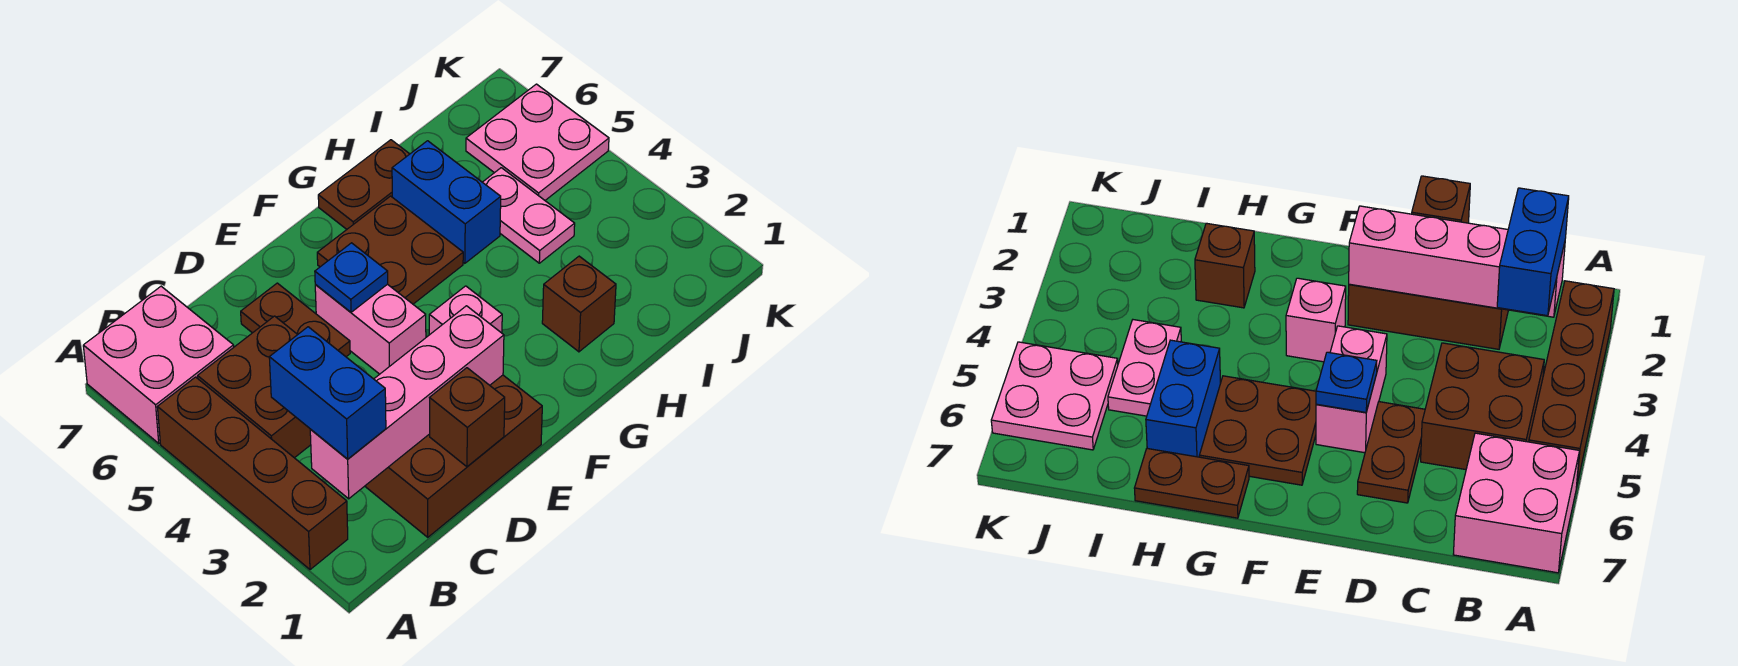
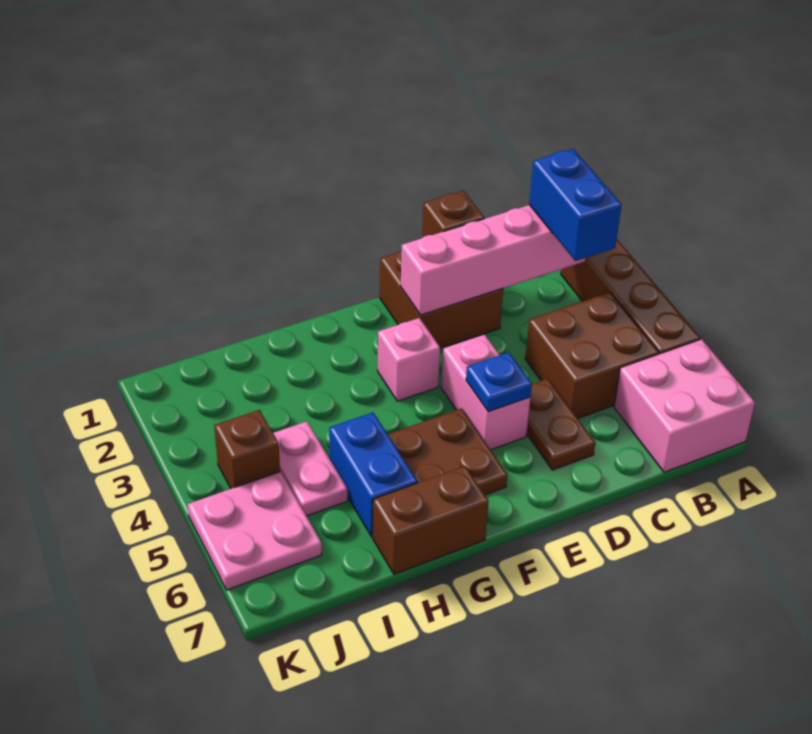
brown 2x3 brick [365,375,542,537] -> brown 2x2 brick [380,251,503,348]
brown 1x2 plate [318,140,409,229] -> brown 1x2 brick [373,466,489,574]
brown 1x1 brick [542,256,616,352] -> brown 1x1 brick moved to [214,410,280,489]

